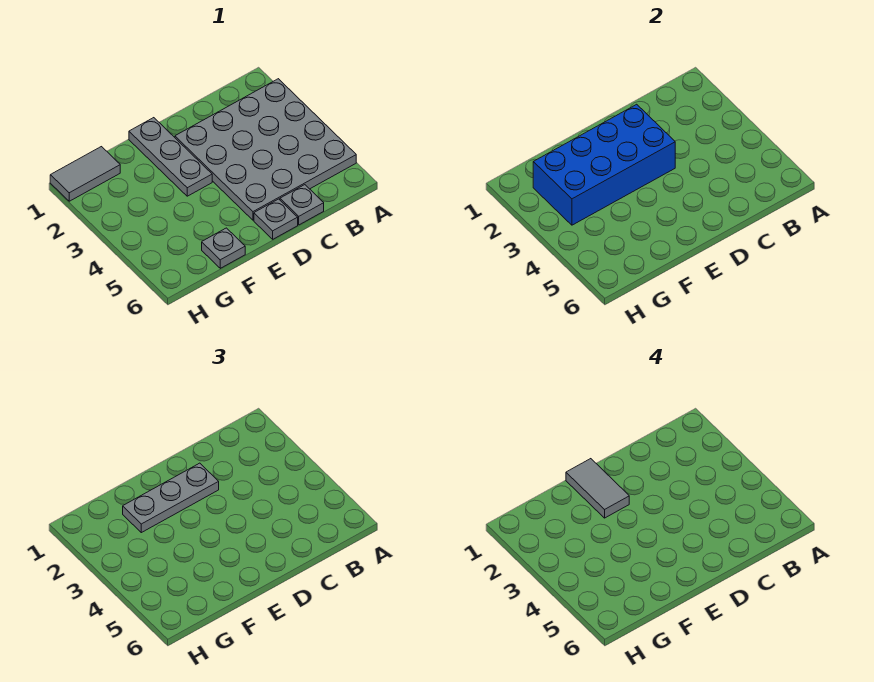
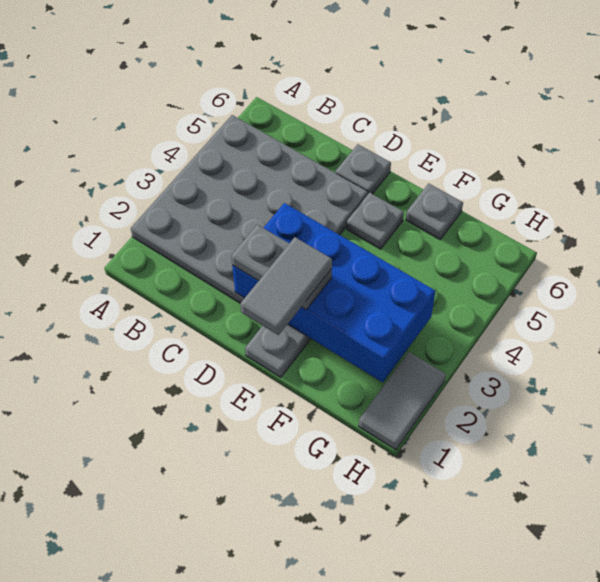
grey 1x1 plate [280,185,324,225] -> grey 1x1 plate moved to [347,193,404,249]
grey 1x3 plate [123,463,219,533] -> grey 1x2 plate [231,225,332,309]
grey 1x2 tile [50,147,120,201] -> grey 1x2 tile turned to [359,352,446,450]

